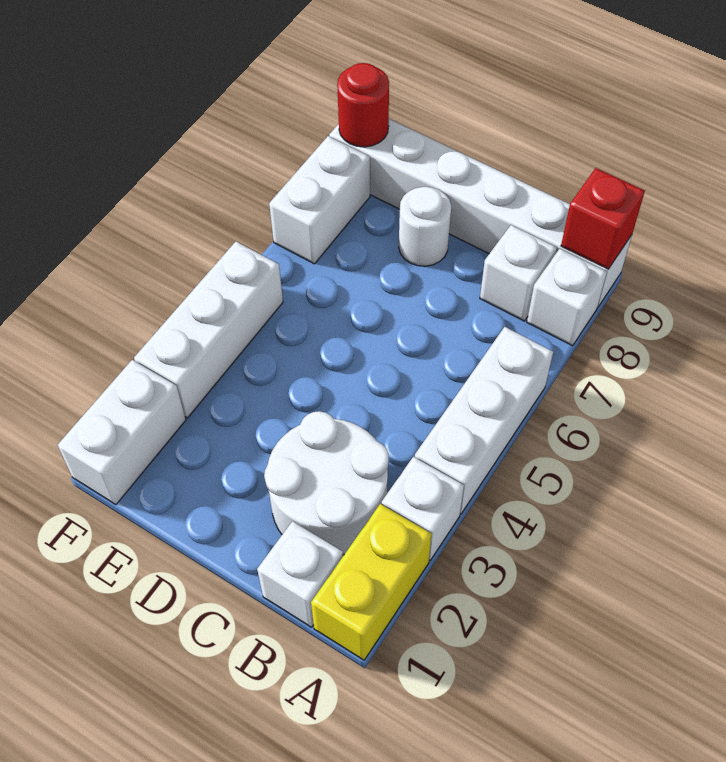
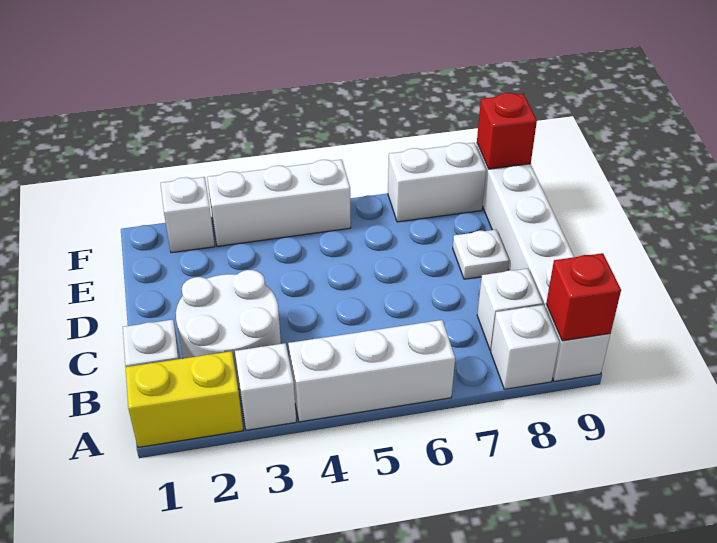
white 1x1 round brick [399,187,451,266] -> white 1x1 plate [453,230,509,279]
white 1x2 brick [58,360,186,505] -> white 1x1 brick [161,177,215,253]
red 1x1 round brick [337,63,389,147] -> red 1x1 brick [477,93,537,169]

